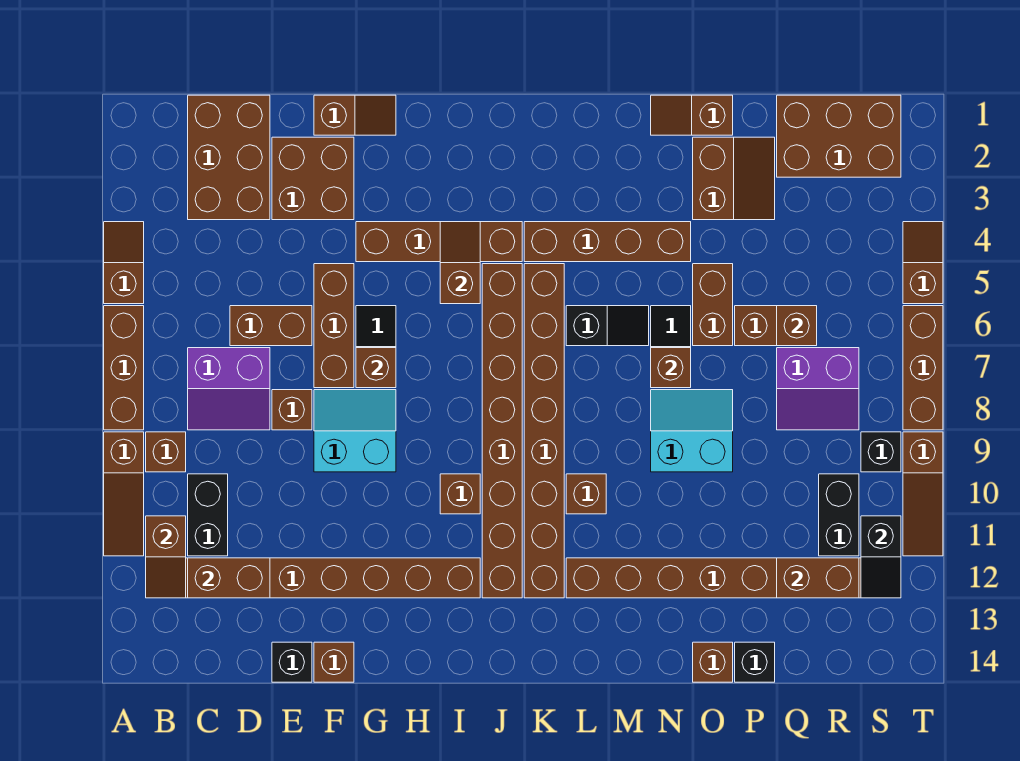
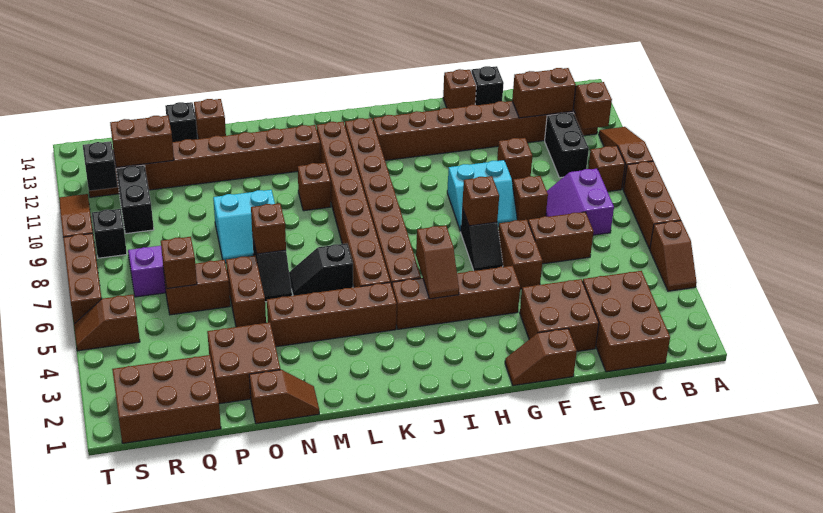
purple 2x2 slope [188,348,270,430] -> purple 2x2 slope turned to [546,169,614,235]
brown 1x3 brick [314,264,354,388] -> brown 1x2 brick [498,220,542,289]
brown 1x1 brick [440,474,480,514] -> brown 1x1 brick moved to [497,138,532,184]
brown 2x2 slope [693,137,775,220] -> brown 2x2 brick [207,322,280,404]
brown 1x2 slope [903,222,943,304] -> brown 1x2 slope turned to [74,295,140,351]

